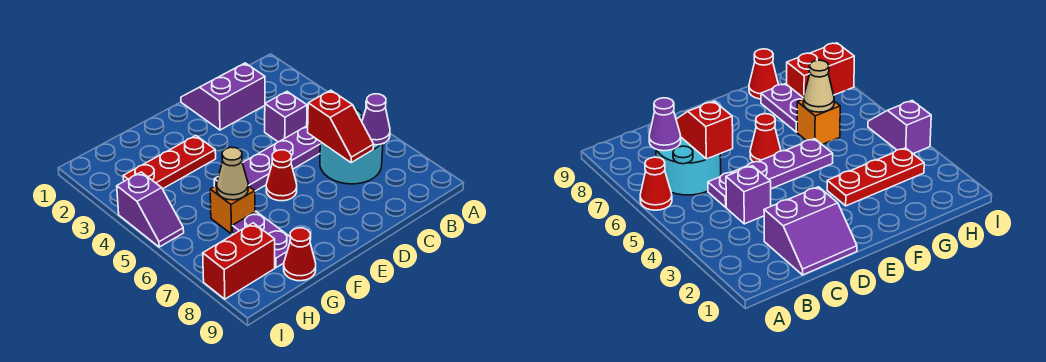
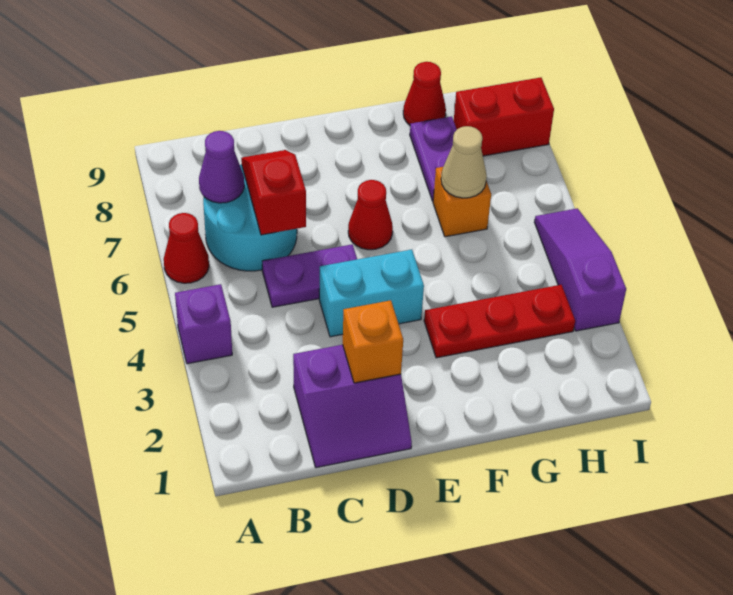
purple 1x1 brick [265,92,307,142] -> purple 1x1 brick moved to [175,284,232,364]
purple 1x4 plate [214,125,320,191] -> purple 1x2 plate [262,244,357,307]
none -> orange 1x1 brick [343,300,403,383]
none -> cyan 1x2 brick [319,250,424,337]
purple 1x2 slope [117,172,184,247] -> purple 1x3 slope [534,208,626,331]

